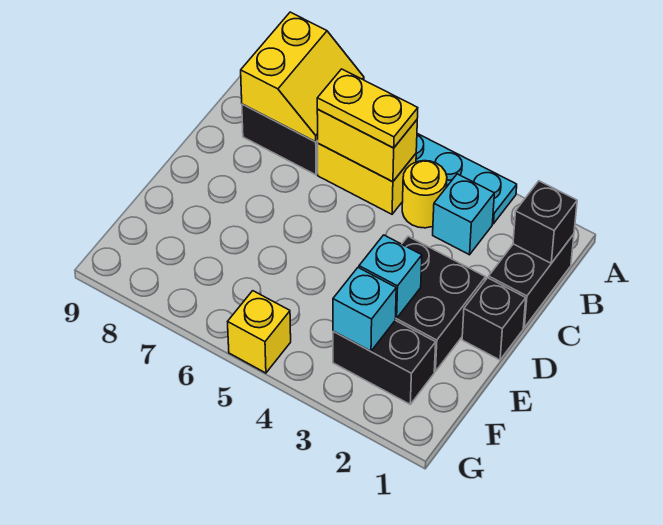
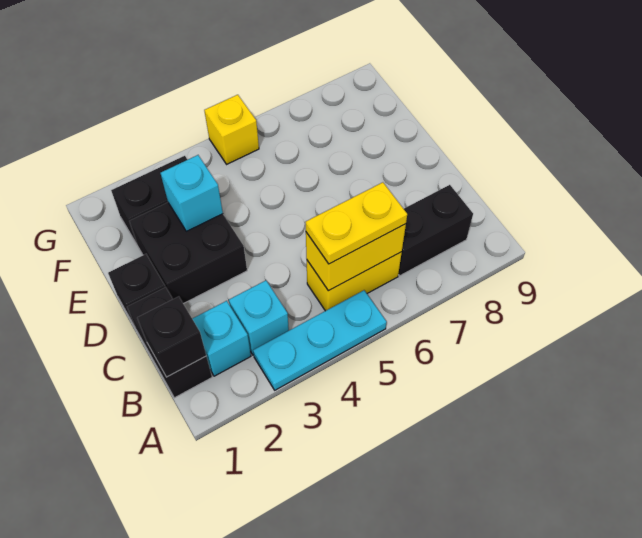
yellow 2x2 slope [241,12,364,142] -> none
yellow 1x1 round brick [402,161,447,228] -> none
cyan 1x1 brick [333,268,396,351] -> cyan 1x1 brick moved to [192,301,251,376]

